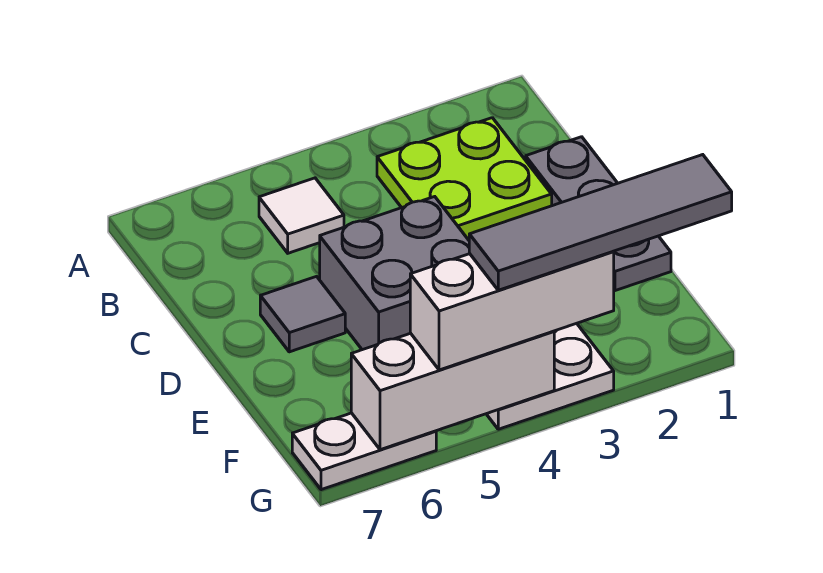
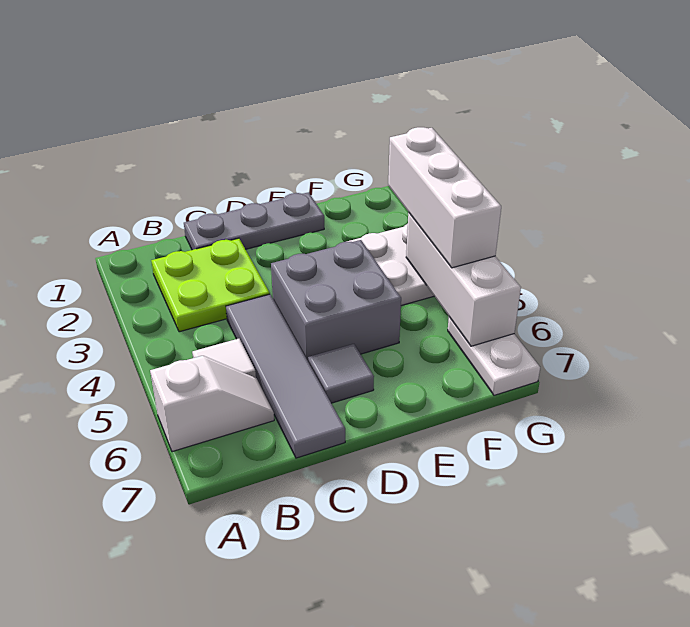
none -> white 1x2 slope [150,356,274,452]
grey 1x4 tile [469,155,732,290] -> grey 1x4 tile moved to [226,294,345,458]

